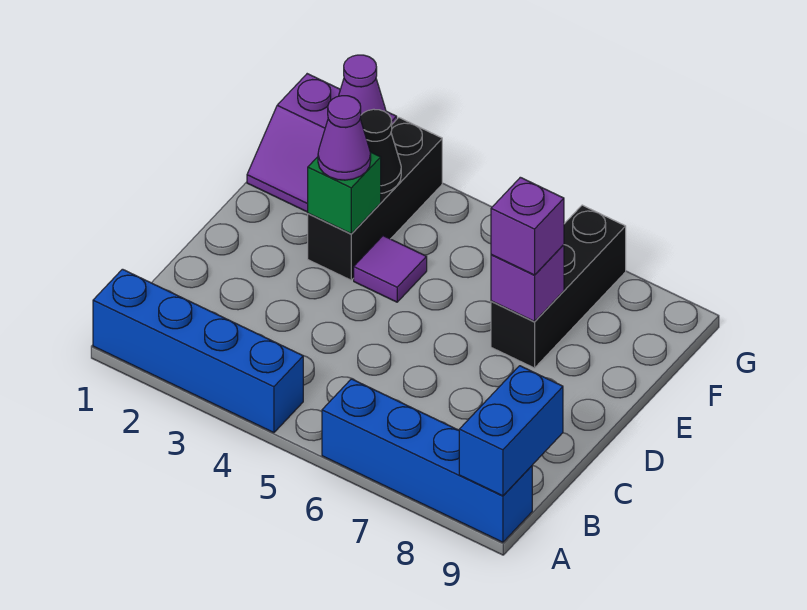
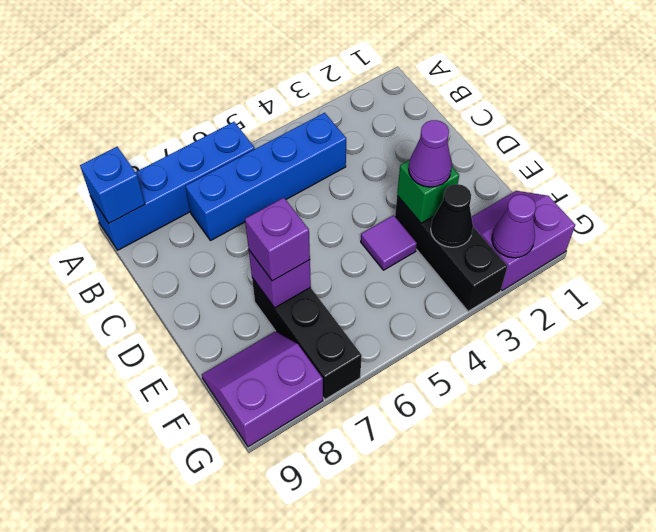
blue 1x4 brick [93,269,303,433] -> blue 1x4 brick moved to [185,113,346,241]
blue 1x2 brick [459,366,563,496] -> blue 1x1 brick [80,147,145,223]
none -> purple 2x2 slope [202,331,323,447]

